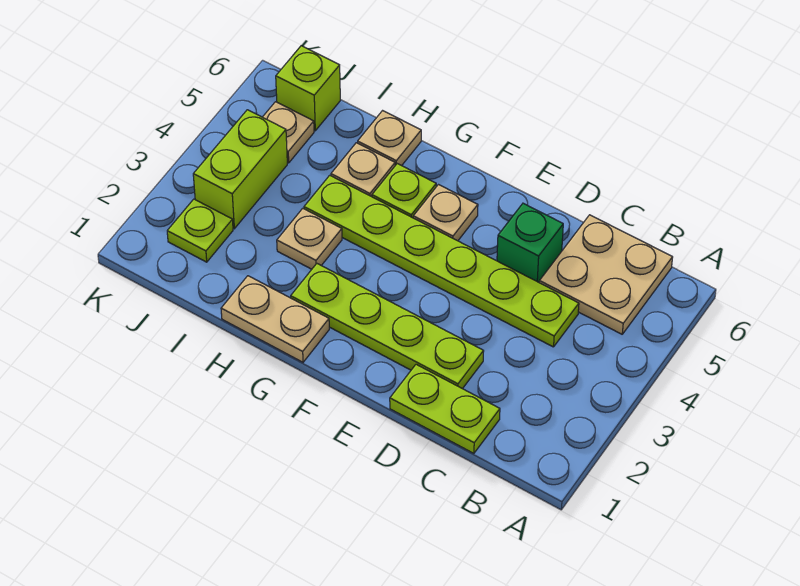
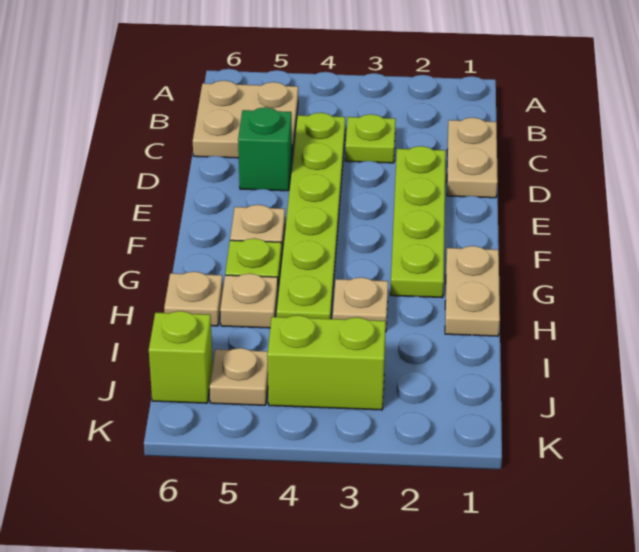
lime 1x2 plate [390,364,500,453] -> tan 1x2 plate [447,118,498,198]
lime 1x1 plate [167,199,233,262] -> lime 1x1 plate moved to [345,114,396,163]

